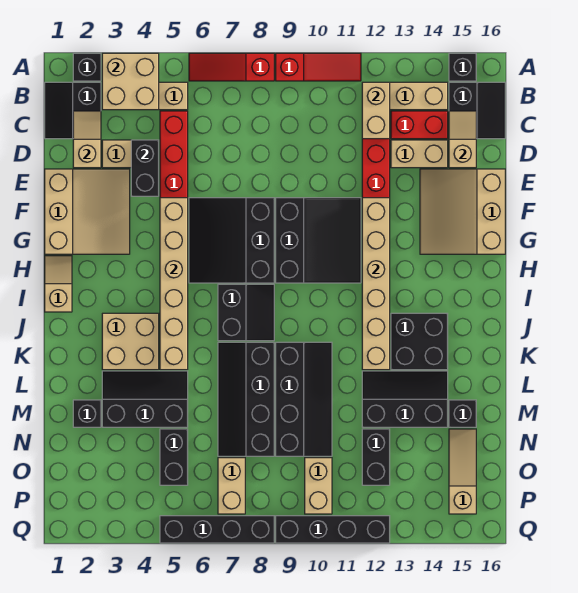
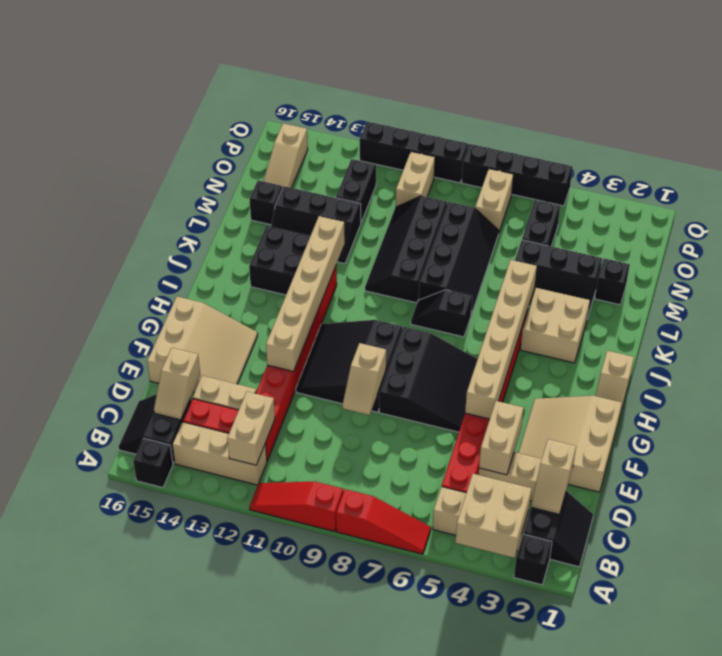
black 1x2 brick [131,140,159,196] -> tan 1x2 brick [479,401,524,475]
none -> tan 1x2 slope [343,343,386,415]
black 2x2 slope [218,284,274,341] -> black 1x2 slope [411,290,472,337]

